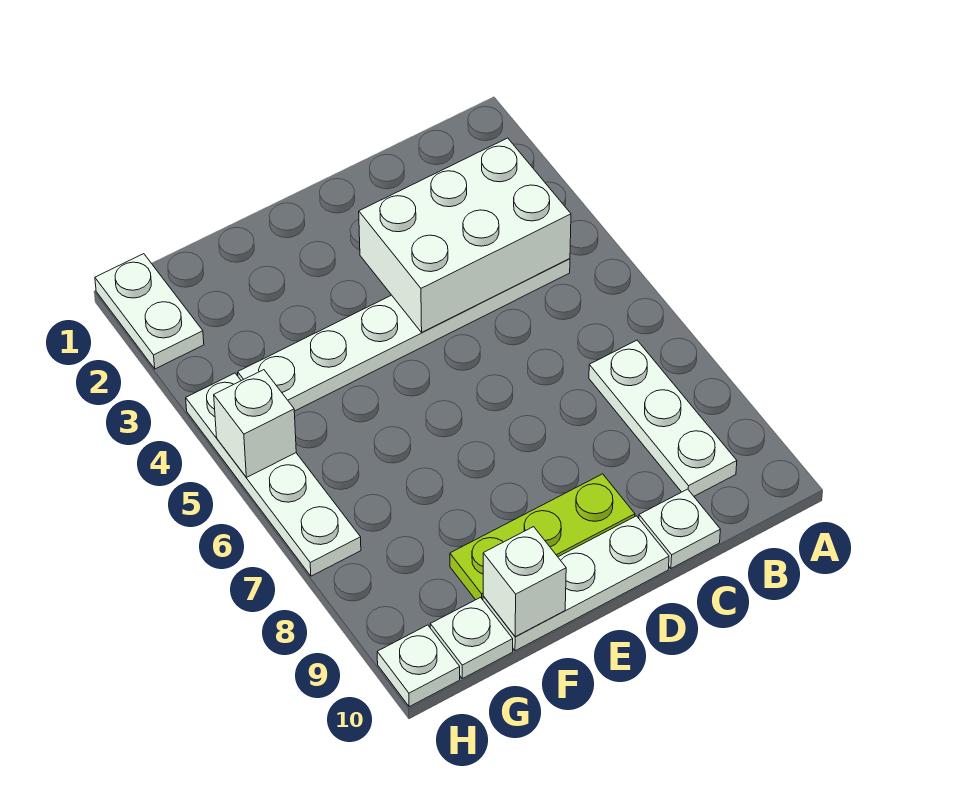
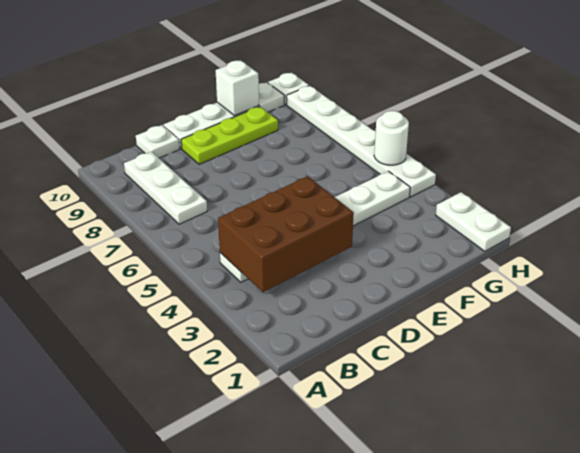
white 2x3 brick [359,138,571,332] -> brown 2x3 brick [218,176,354,292]
white 1x4 plate [186,373,361,576] -> white 1x6 plate [286,86,436,197]
white 1x1 brick [214,370,296,477] -> white 1x1 round brick [374,111,409,165]

